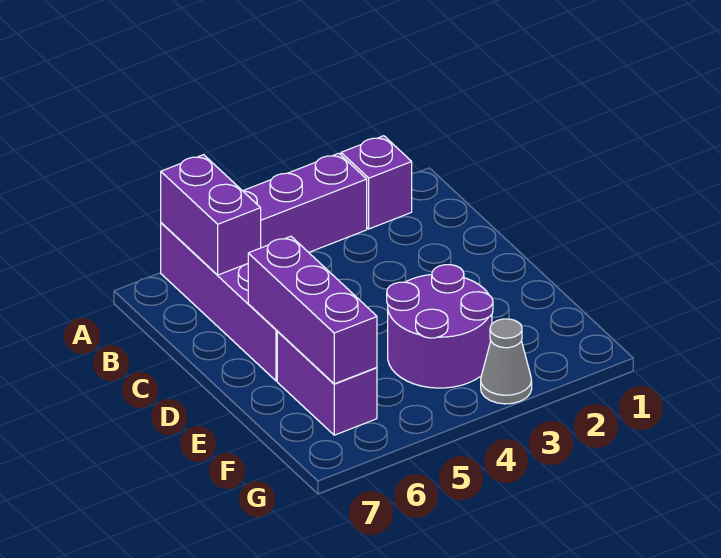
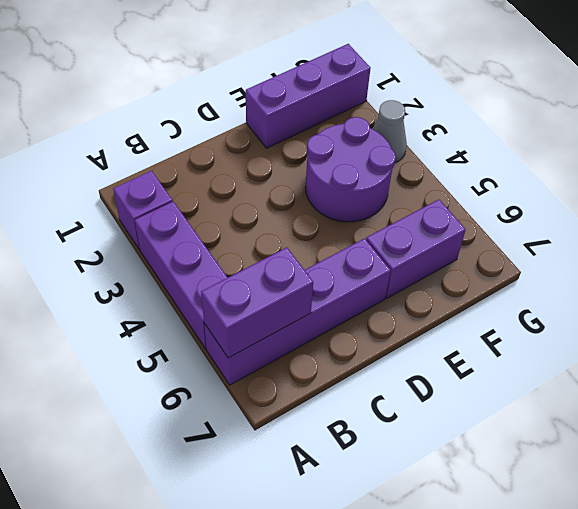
purple 1x3 brick [248,236,377,384] -> purple 1x3 brick moved to [246,44,371,148]

